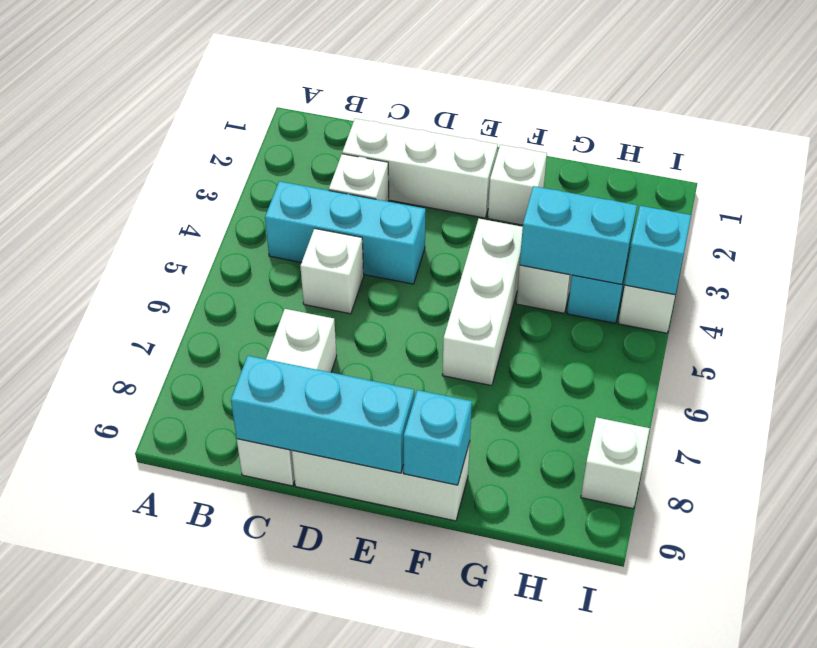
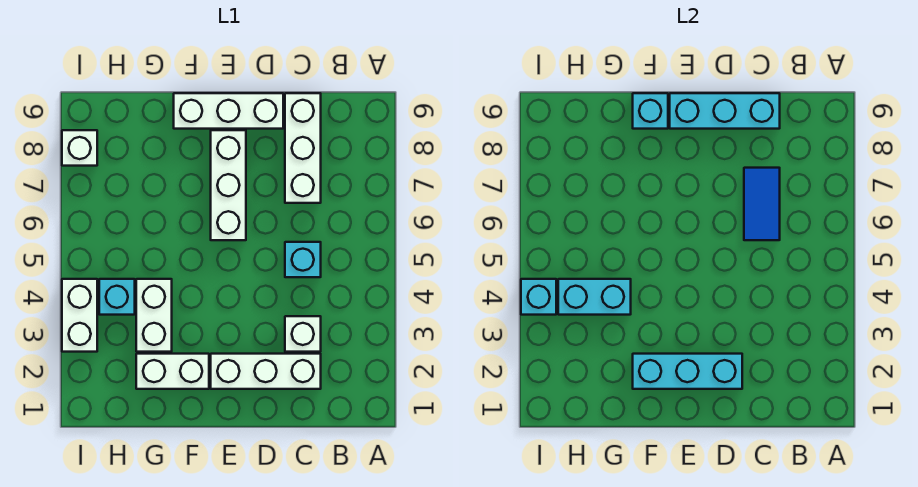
cyan 1x3 brick [265,181,426,284] -> cyan 1x3 brick moved to [633,354,742,389]
white 1x1 brick [300,228,364,314] -> cyan 1x1 brick [285,242,321,277]
none -> blue 1x2 tile [744,168,780,240]
white 1x1 brick [488,145,547,225] -> white 1x2 brick [136,354,209,389]
white 1x3 brick [443,219,523,386] -> white 1x3 brick moved to [211,130,246,240]

